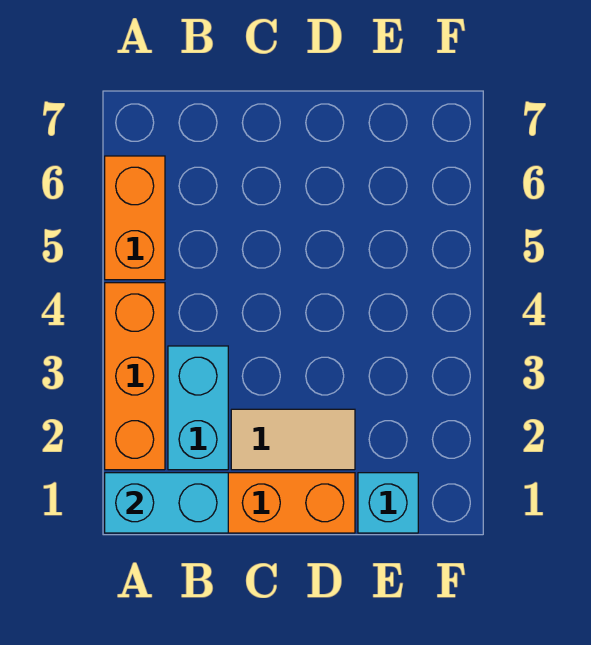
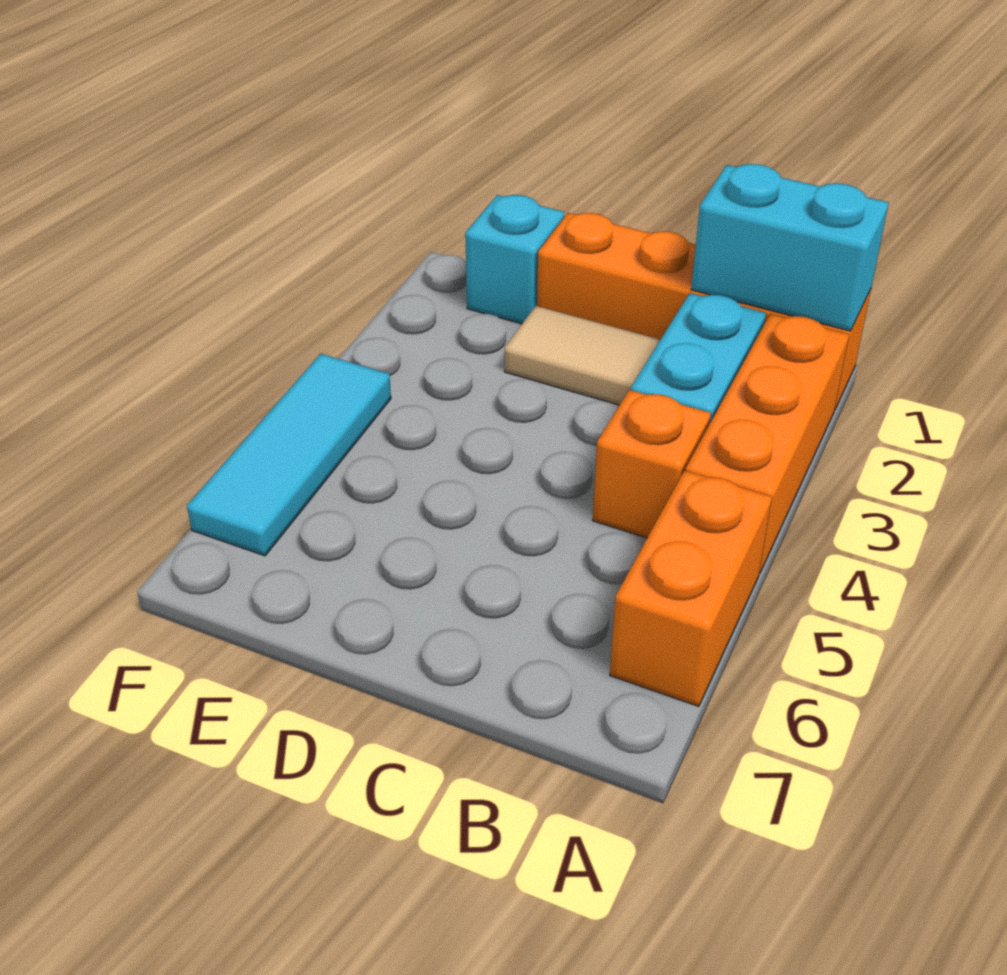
none -> orange 1x1 brick [593,390,711,538]
none -> cyan 1x3 tile [187,354,391,556]

